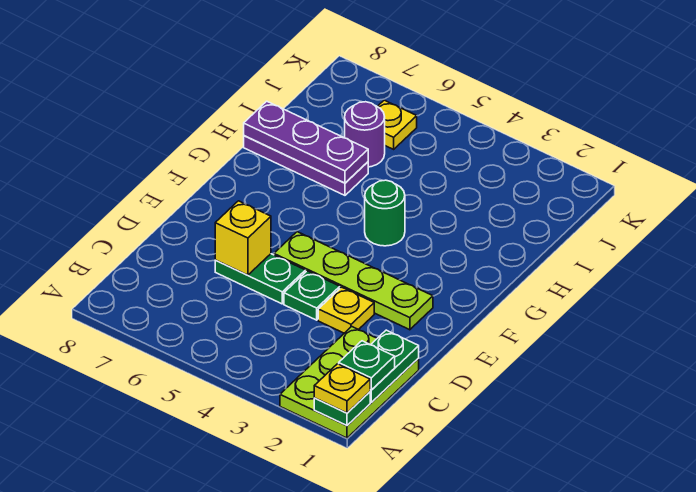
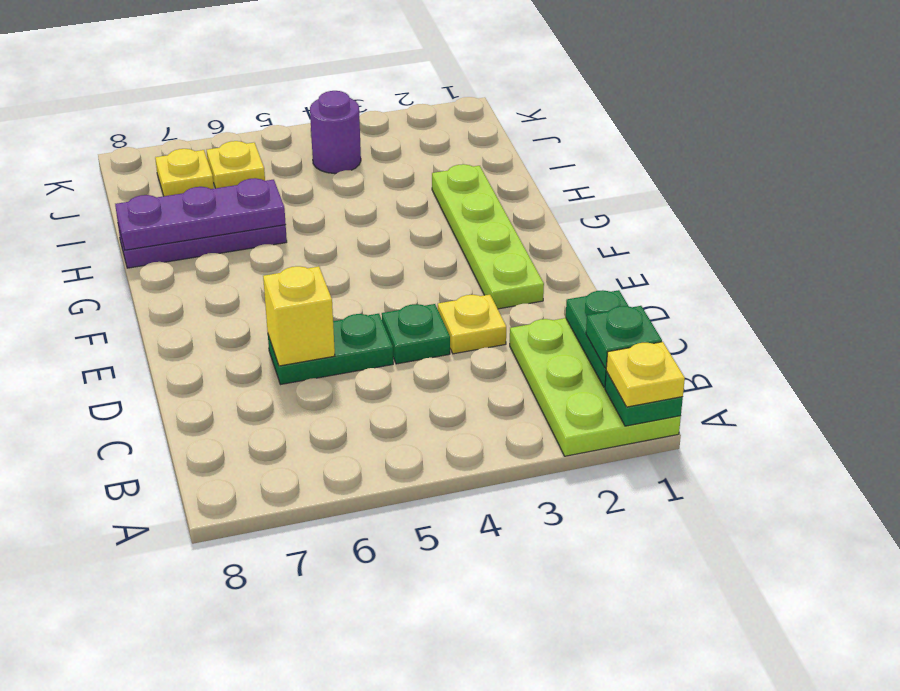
lime 1x4 plate [274,232,433,330] -> lime 1x4 plate turned to [432,164,544,309]
green 1x1 round brick [365,180,405,246] -> none
purple 1x1 round brick [345,102,385,167] -> purple 1x1 round brick moved to [310,91,361,174]
none -> yellow 1x1 plate [155,149,214,196]

